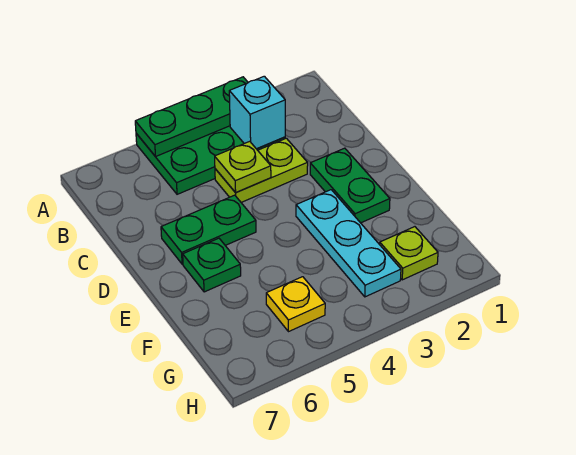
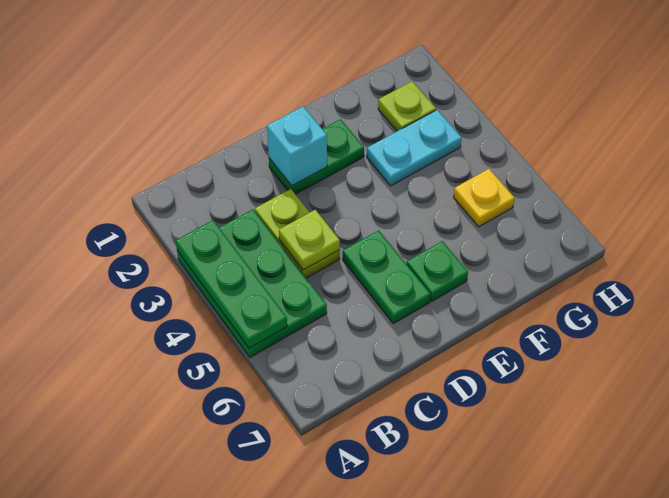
cyan 1x1 brick [229,76,285,149] -> cyan 1x1 brick moved to [267,106,327,186]
cyan 1x3 plate [296,190,401,297] -> cyan 1x2 plate [367,110,462,186]

